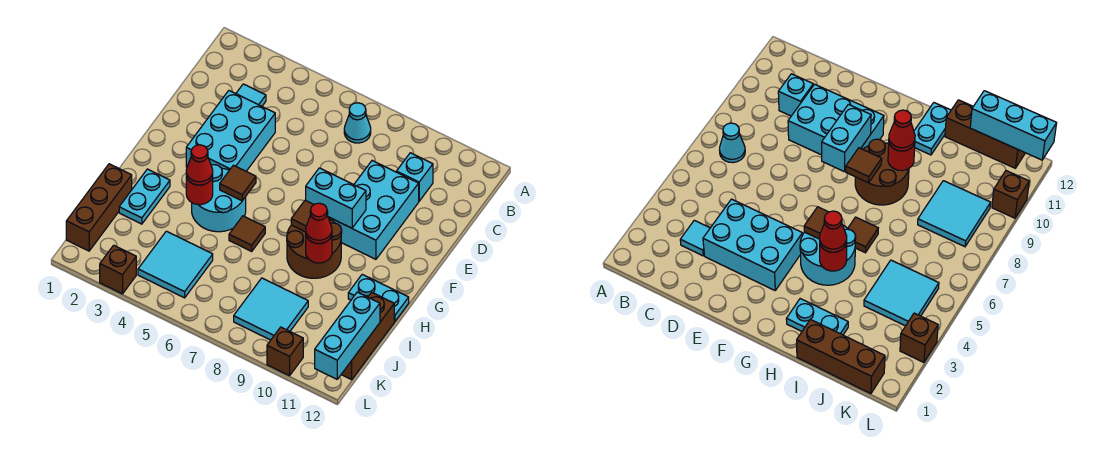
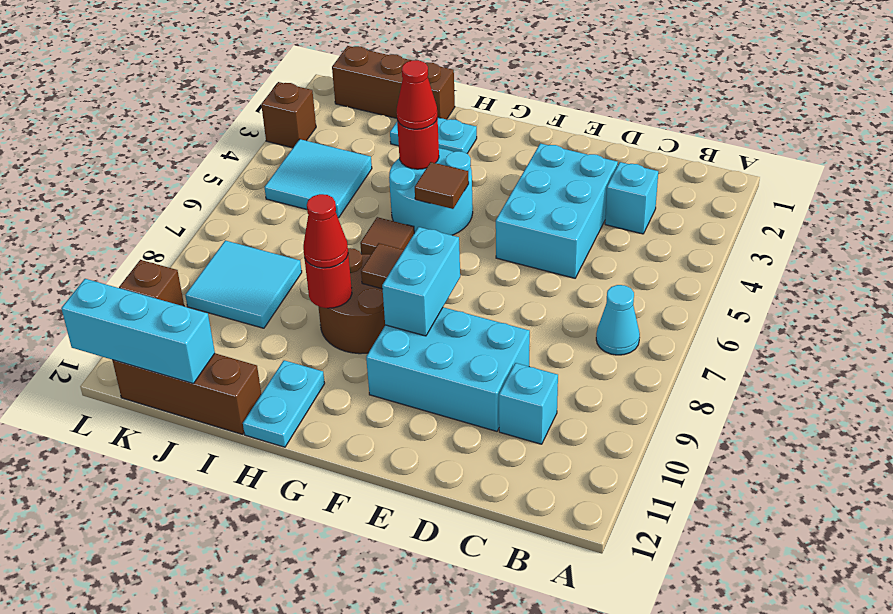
cyan 1x1 tile [236,84,266,106] -> cyan 1x1 brick [605,162,658,234]
cyan 2x3 brick [186,91,275,171] -> cyan 2x3 brick turned to [496,143,618,278]

